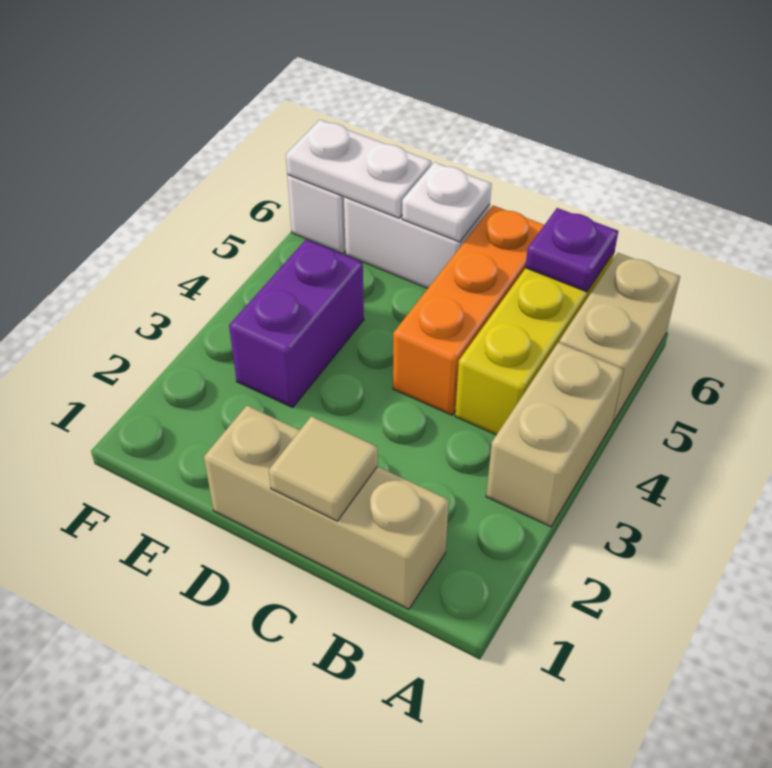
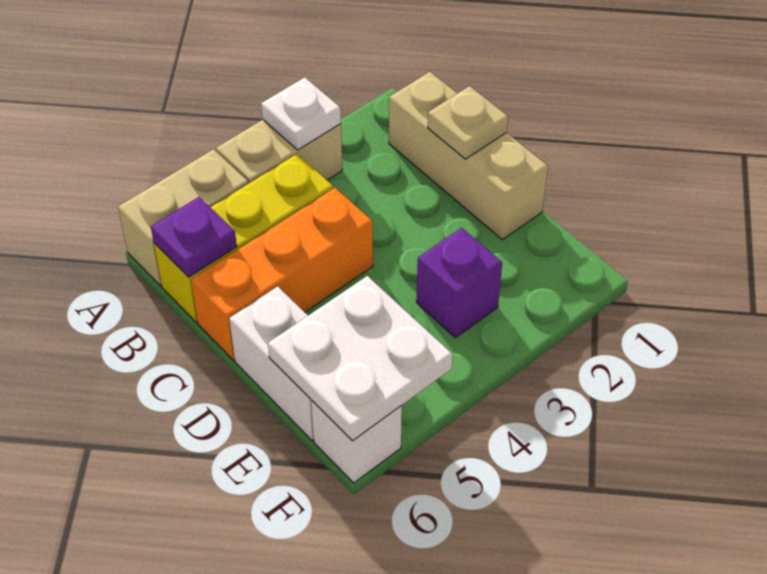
tan 1x1 tile [269,416,378,521] -> tan 1x1 plate [428,86,508,159]
white 1x1 plate [402,162,492,242] -> white 1x1 plate moved to [261,77,341,150]
purple 1x2 brick [229,239,364,407] -> purple 1x1 brick [416,228,502,338]
white 1x2 plate [286,120,431,218] -> white 2x2 plate [268,276,453,441]

